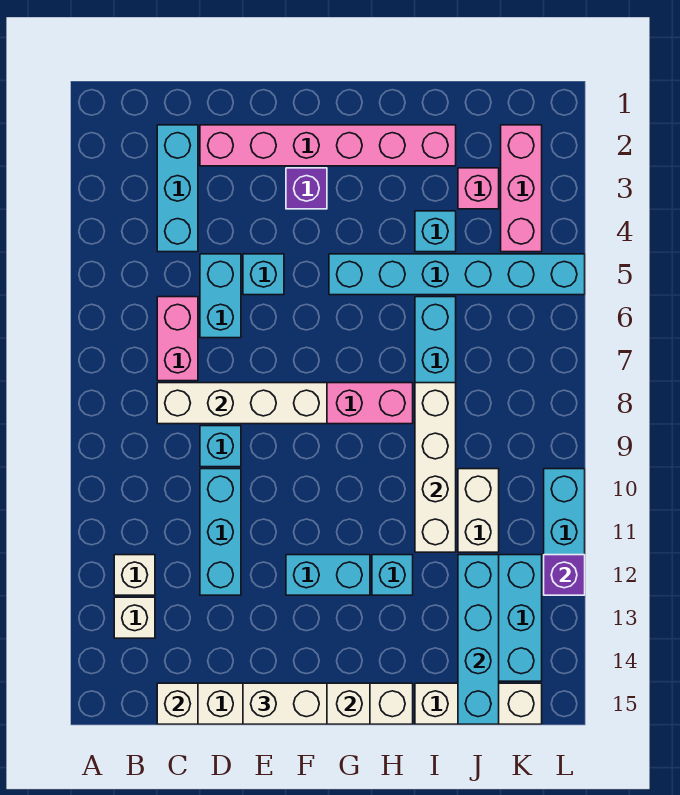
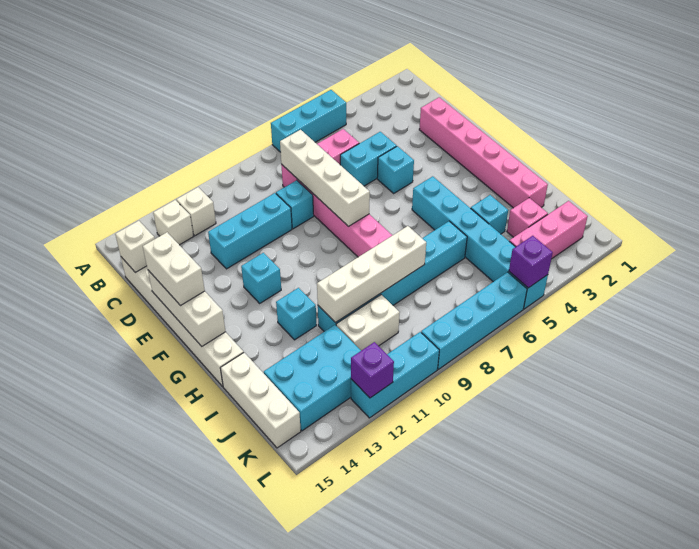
cyan 1x3 brick [157,125,198,252] -> cyan 1x3 brick moved to [271,90,346,152]
purple 1x1 brick [286,168,327,209] -> purple 1x1 brick moved to [509,236,553,288]
cyan 1x2 brick [286,555,370,595] -> cyan 1x1 brick [241,253,281,303]
cyan 1x4 brick [458,555,499,724] -> cyan 1x4 brick moved to [421,272,527,369]

